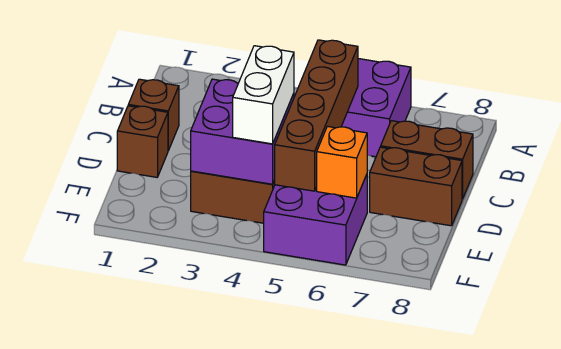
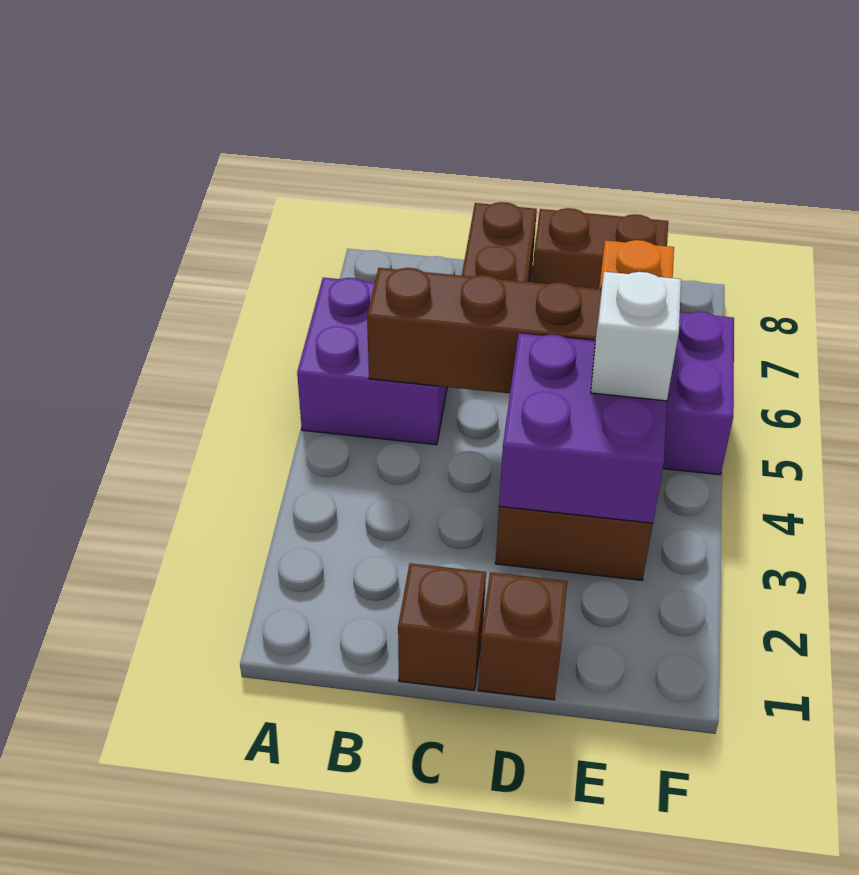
white 1x2 brick [233,46,294,144] -> white 1x1 brick [591,272,681,401]
brown 1x2 brick [370,147,462,226] -> brown 1x2 brick turned to [532,208,668,289]

